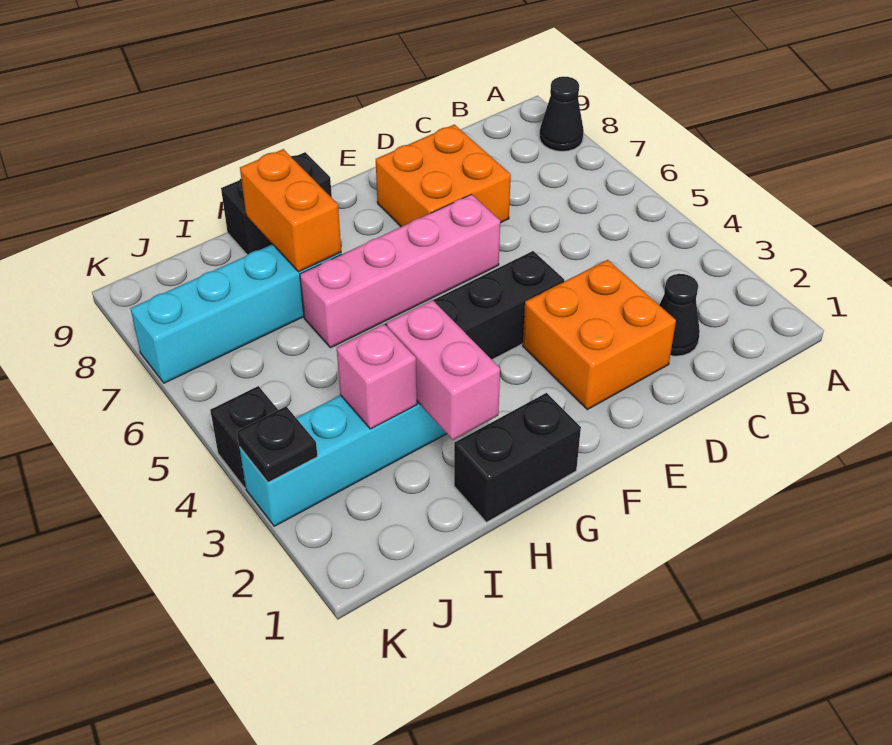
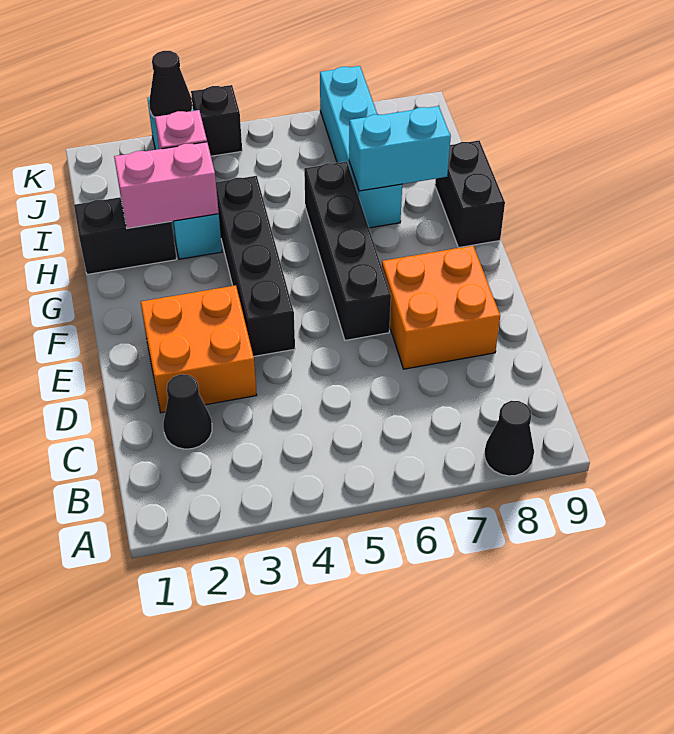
pink 1x4 brick [300,194,500,348] -> black 1x4 brick [304,161,391,340]
black 1x2 brick [454,393,581,522] -> black 1x2 brick turned to [74,197,177,274]
orange 1x2 brick [240,149,341,272] -> cyan 1x2 brick [349,106,451,191]
black 1x1 plate [237,407,317,482] -> black 1x1 cone [149,51,192,117]

